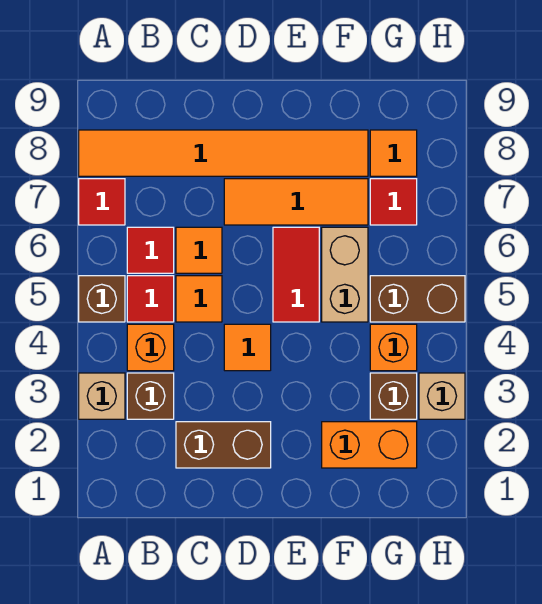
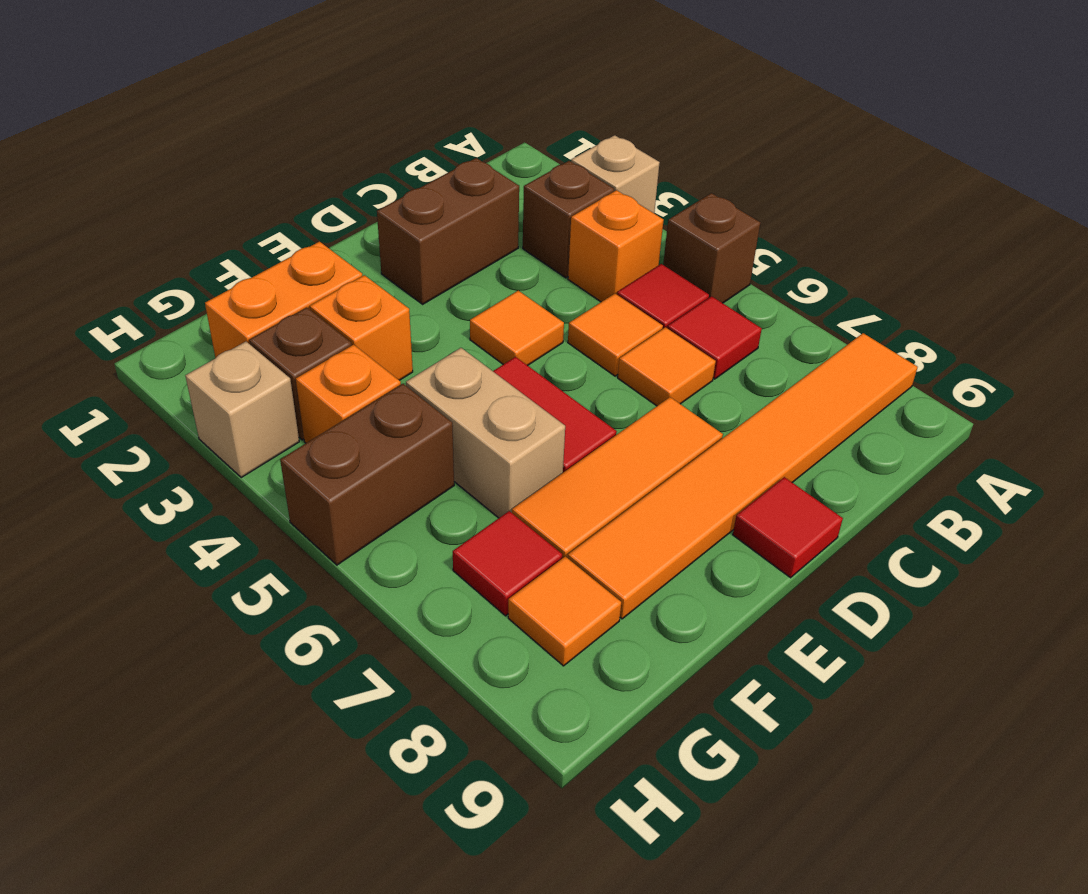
red 1x1 tile [79,179,125,225] -> red 1x1 tile moved to [733,477,843,578]
none -> orange 1x1 brick [310,275,413,380]

